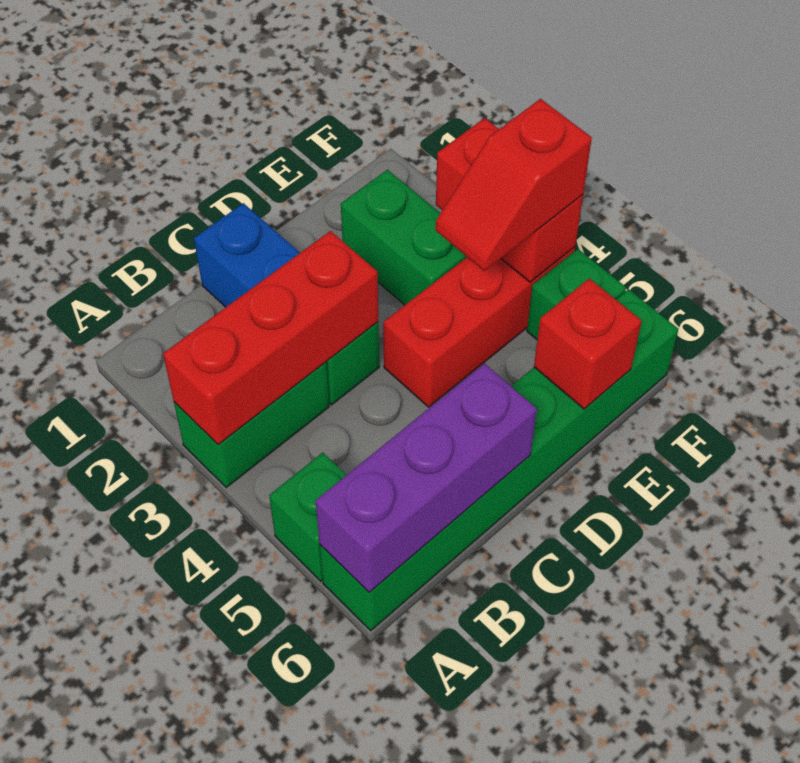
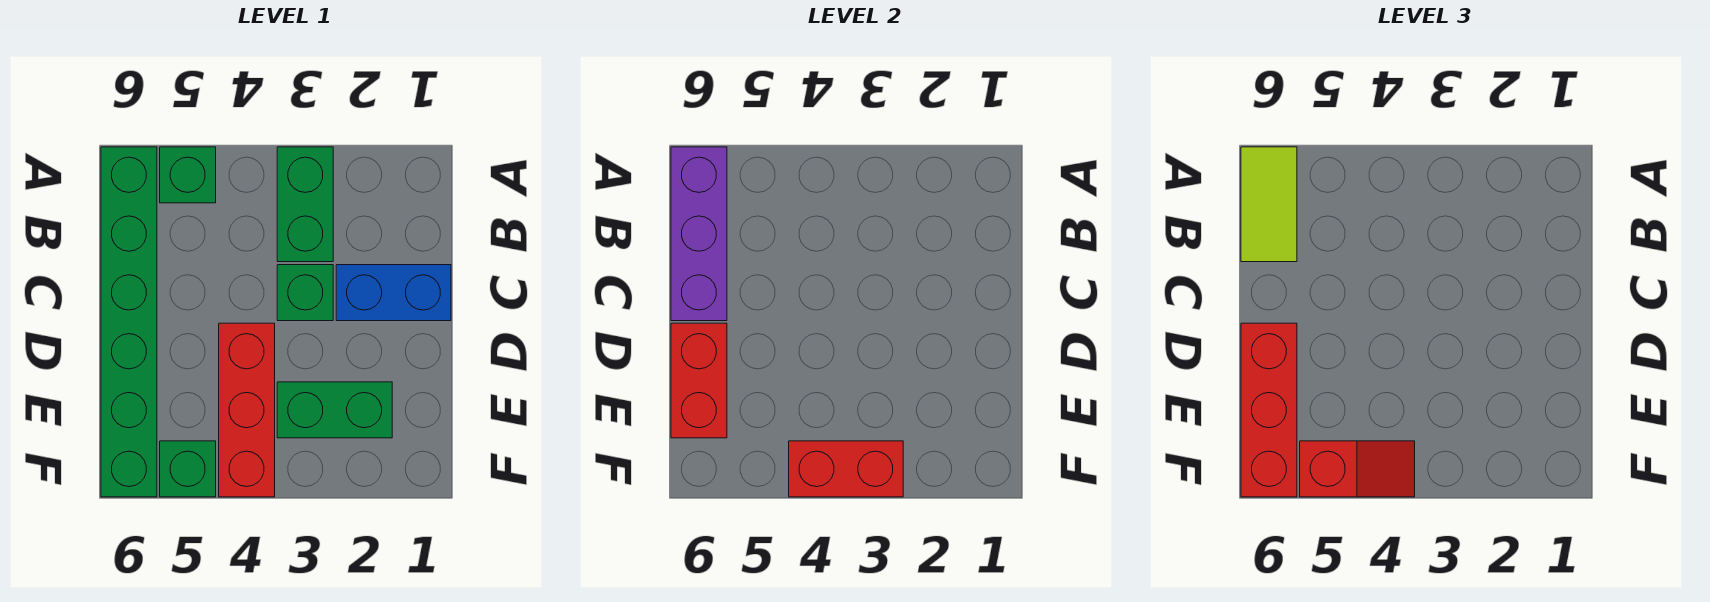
red 1x3 brick [163,231,378,445] -> red 1x3 brick moved to [1241,323,1297,497]
none -> lime 1x2 tile [1241,147,1297,262]
red 1x2 slope [436,99,592,271] -> red 1x2 slope turned to [1300,441,1415,497]
red 1x1 brick [534,278,642,409] -> red 1x2 brick [671,323,727,438]

